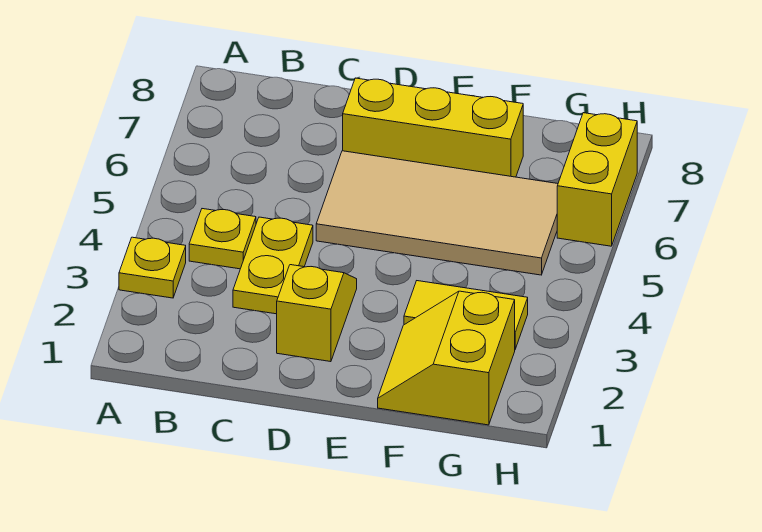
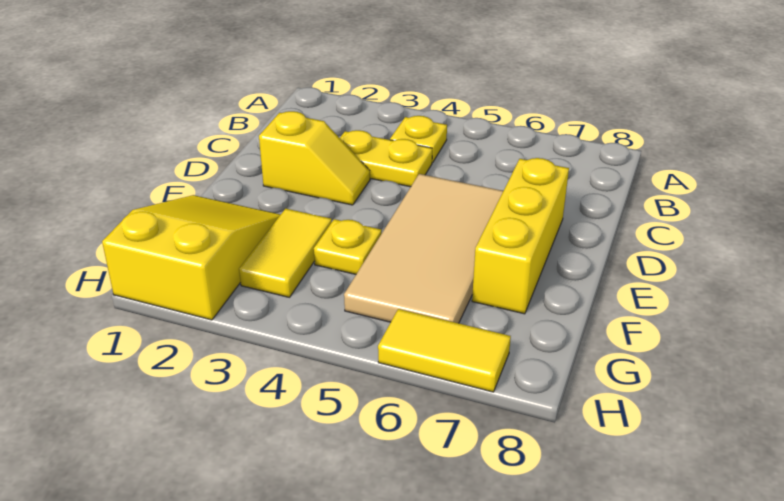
yellow 1x1 plate [119,237,186,298] -> yellow 1x1 plate moved to [314,219,382,274]
yellow 2x2 slope [378,291,515,425] -> yellow 2x3 slope [102,195,281,320]
yellow 1x2 brick [557,113,637,246] -> yellow 1x2 tile [378,309,511,392]

